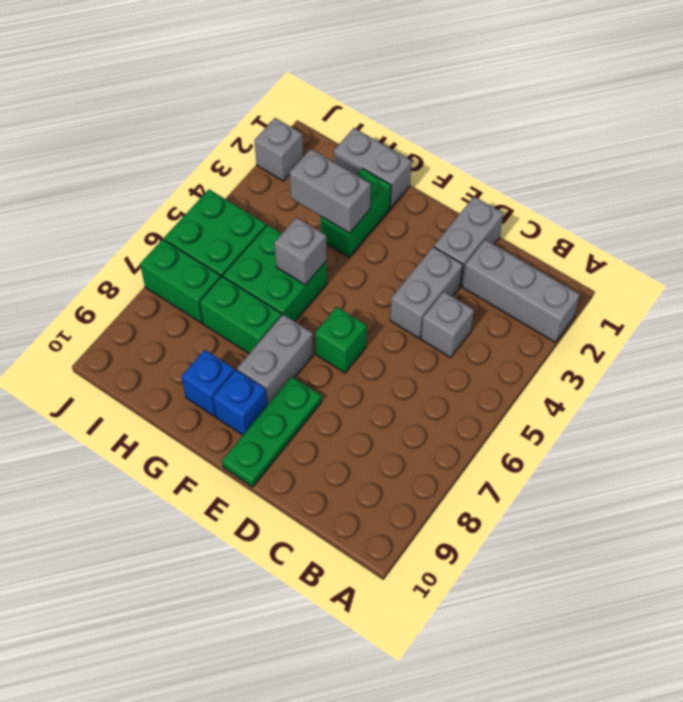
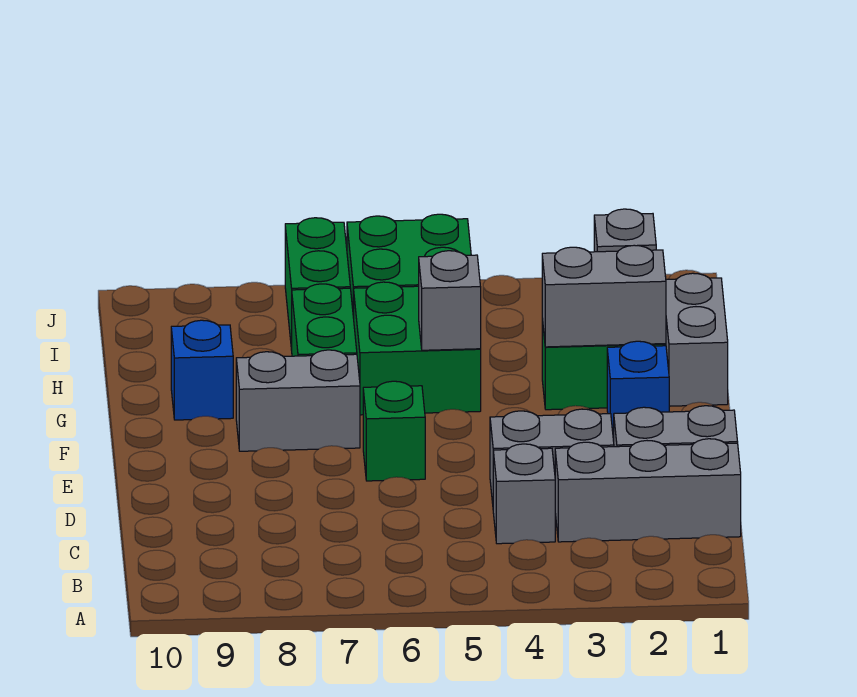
grey 1x3 brick [462,240,580,342] -> grey 1x3 brick turned to [555,439,741,542]
green 1x3 plate [222,377,322,487] -> none
blue 1x1 brick [213,370,267,435] -> blue 1x1 brick moved to [607,341,669,441]
grey 1x2 brick [290,149,371,233] -> grey 1x2 brick turned to [542,245,666,347]

